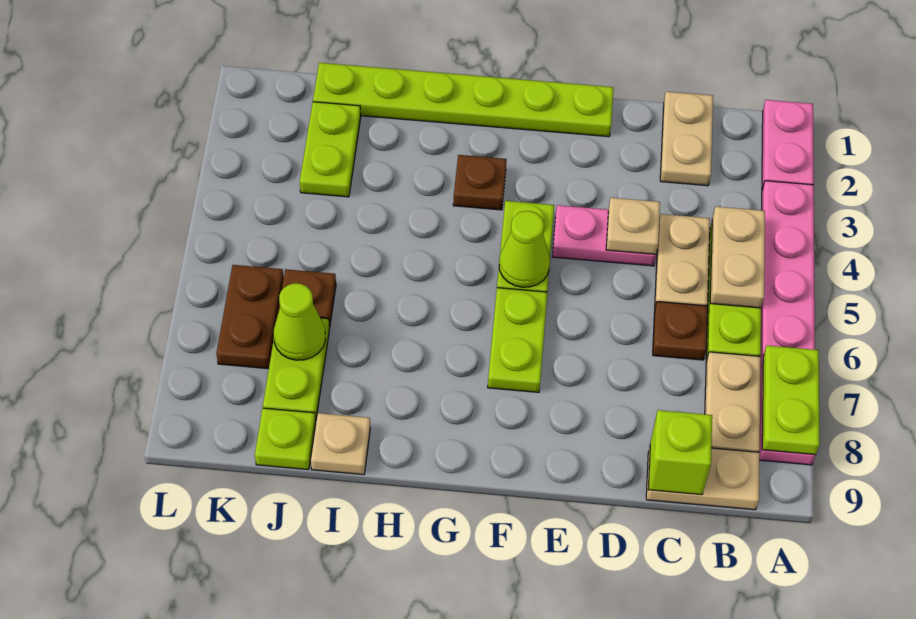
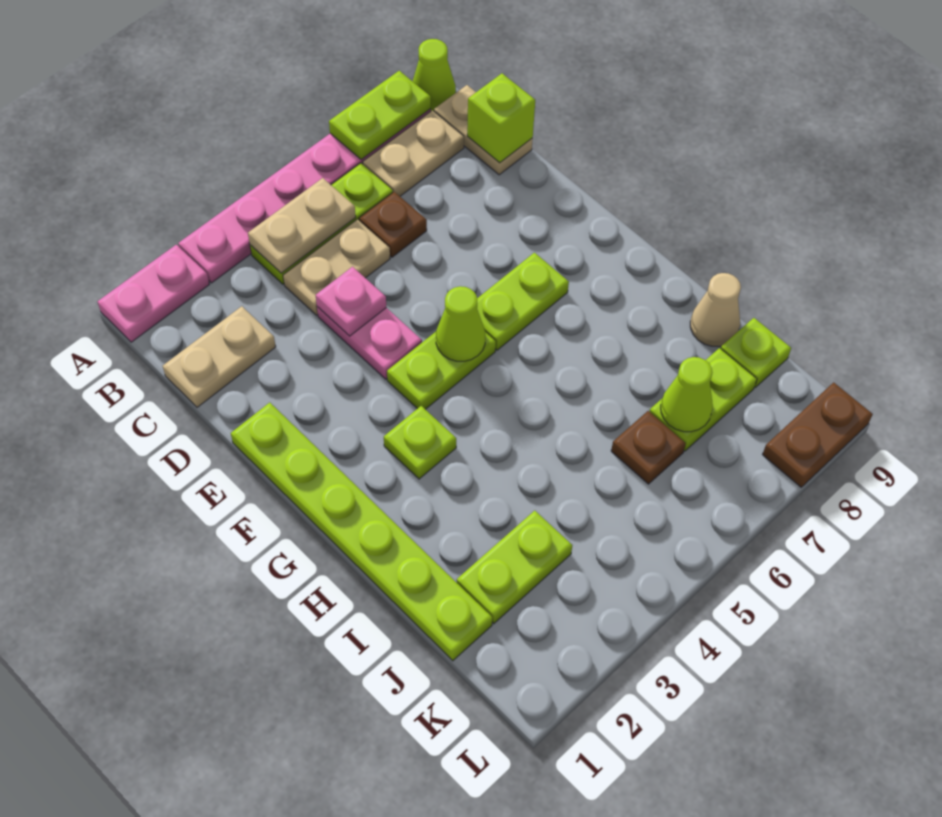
none -> lime 1x1 cone [413,39,456,111]
tan 1x1 plate [606,198,660,254] -> pink 1x1 plate [316,267,386,336]
brown 1x1 plate [453,155,507,210] -> lime 1x1 plate [384,406,456,479]
tan 1x1 plate [311,413,370,475] -> tan 1x1 cone [690,273,741,347]
brown 1x2 plate [216,265,284,369] -> brown 1x2 plate moved to [763,382,873,487]

